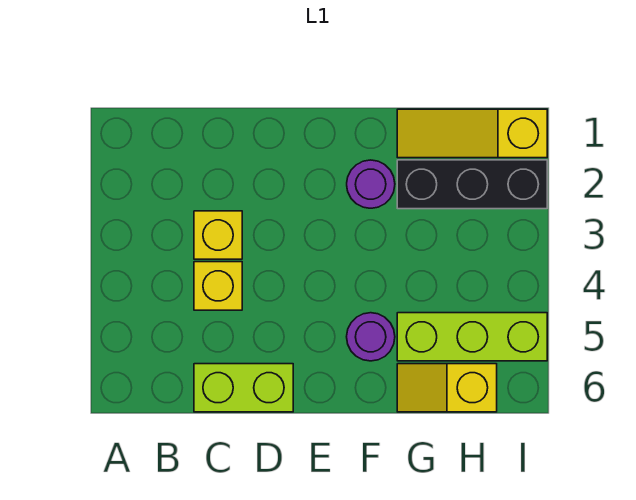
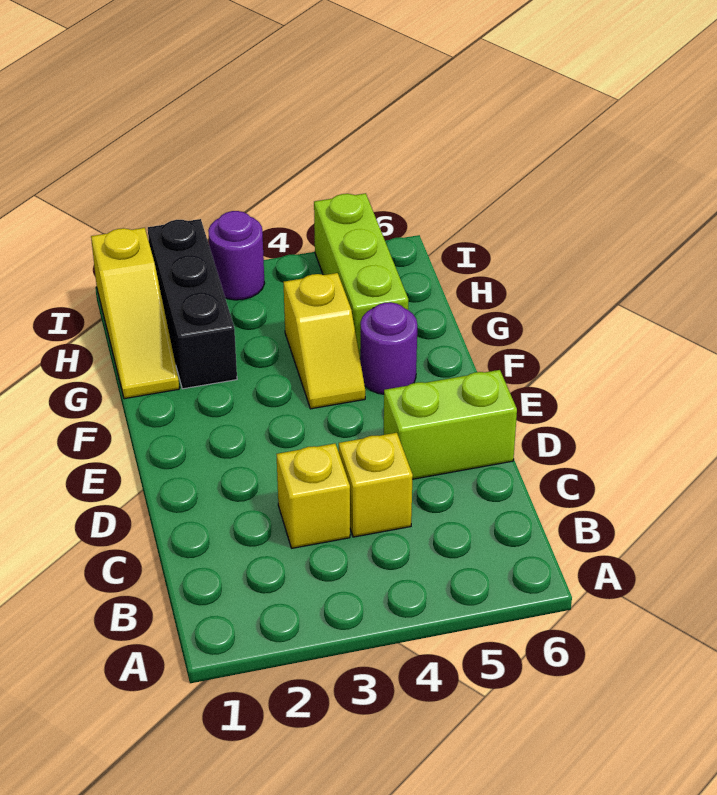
lime 1x2 brick [194,364,293,412] -> lime 1x2 brick turned to [384,370,517,479]
purple 1x1 round brick [347,160,395,208] -> purple 1x1 round brick moved to [208,211,265,300]
yellow 1x2 slope [397,364,497,412] -> yellow 1x2 slope moved to [284,273,365,409]

